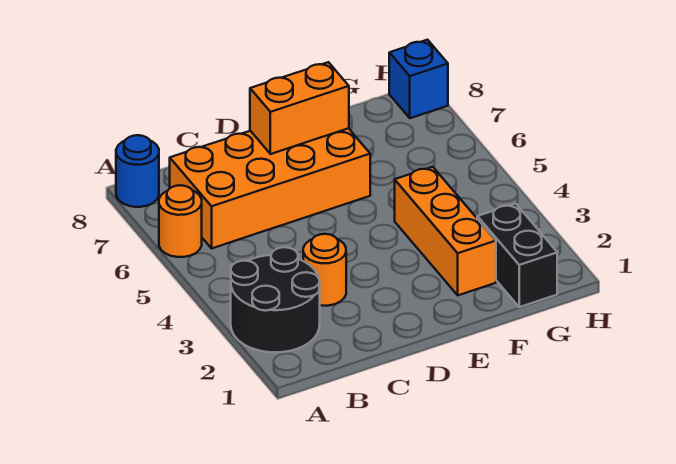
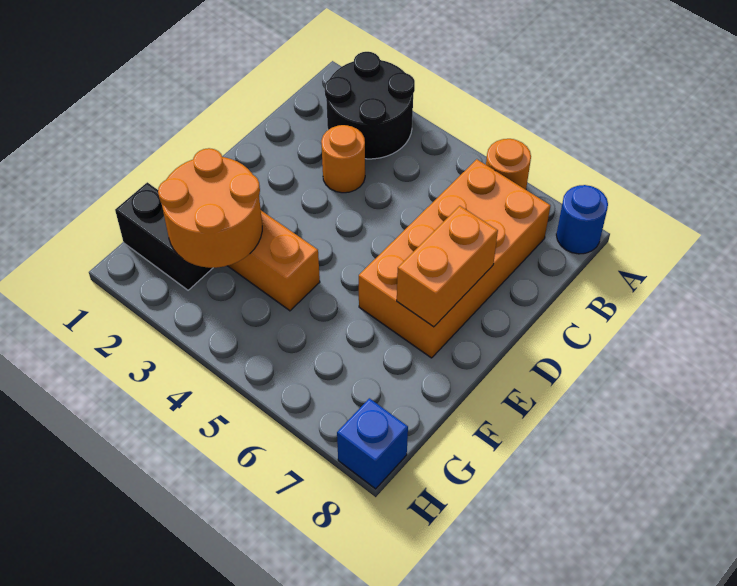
none -> orange 2x2 round brick [158,148,262,268]

